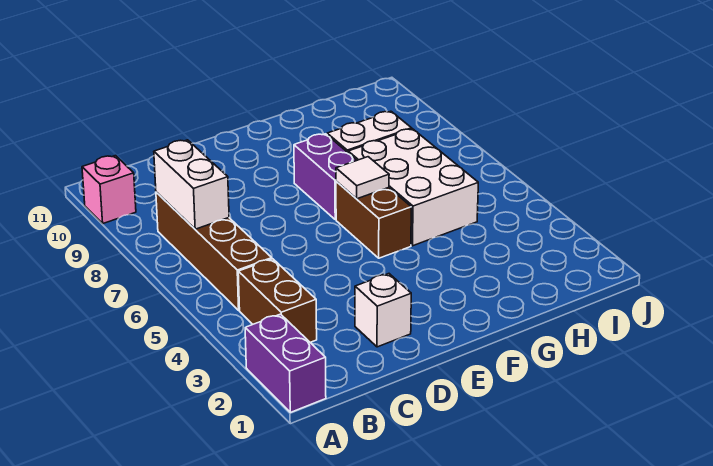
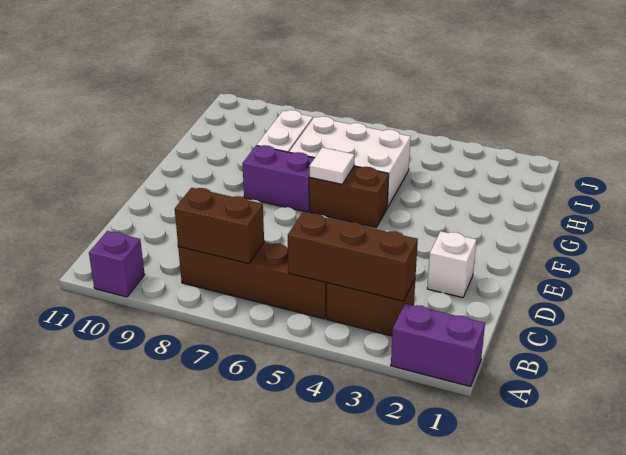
pink 1x1 brick [82,156,136,223] -> purple 1x1 brick [89,231,145,297]
none -> brown 1x3 brick [288,213,418,301]
white 1x2 brick [154,140,229,229] -> brown 1x2 brick [175,188,264,263]

